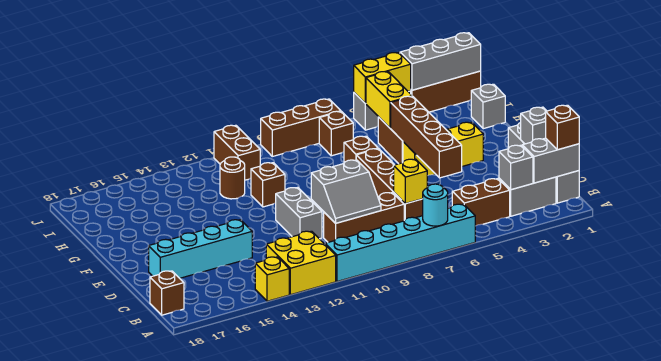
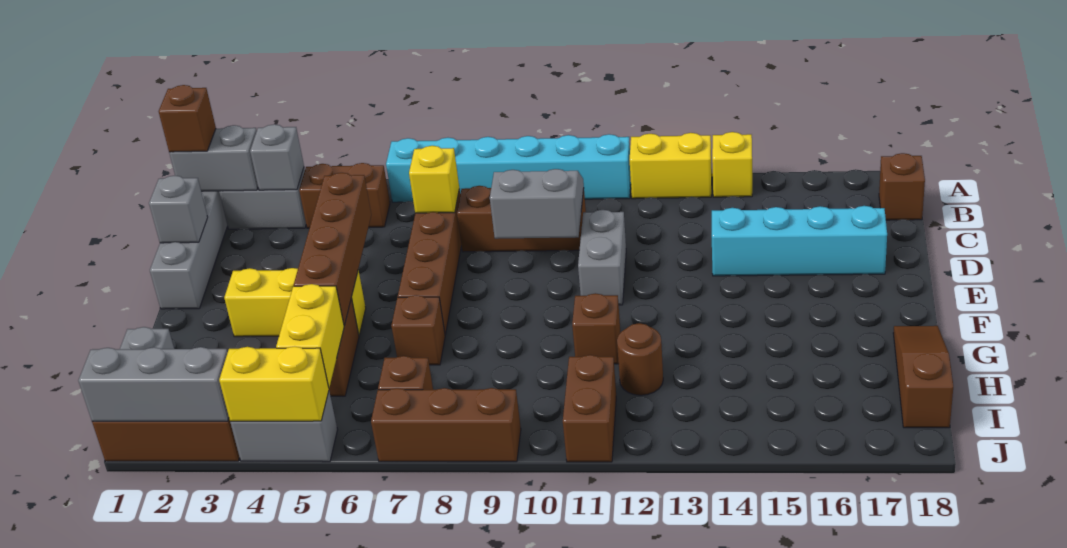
cyan 1x1 round brick [423,184,448,226] -> none
yellow 2x2 brick [266,231,336,295] -> yellow 1x2 brick [630,133,712,199]
none -> brown 1x3 slope [893,326,953,428]

